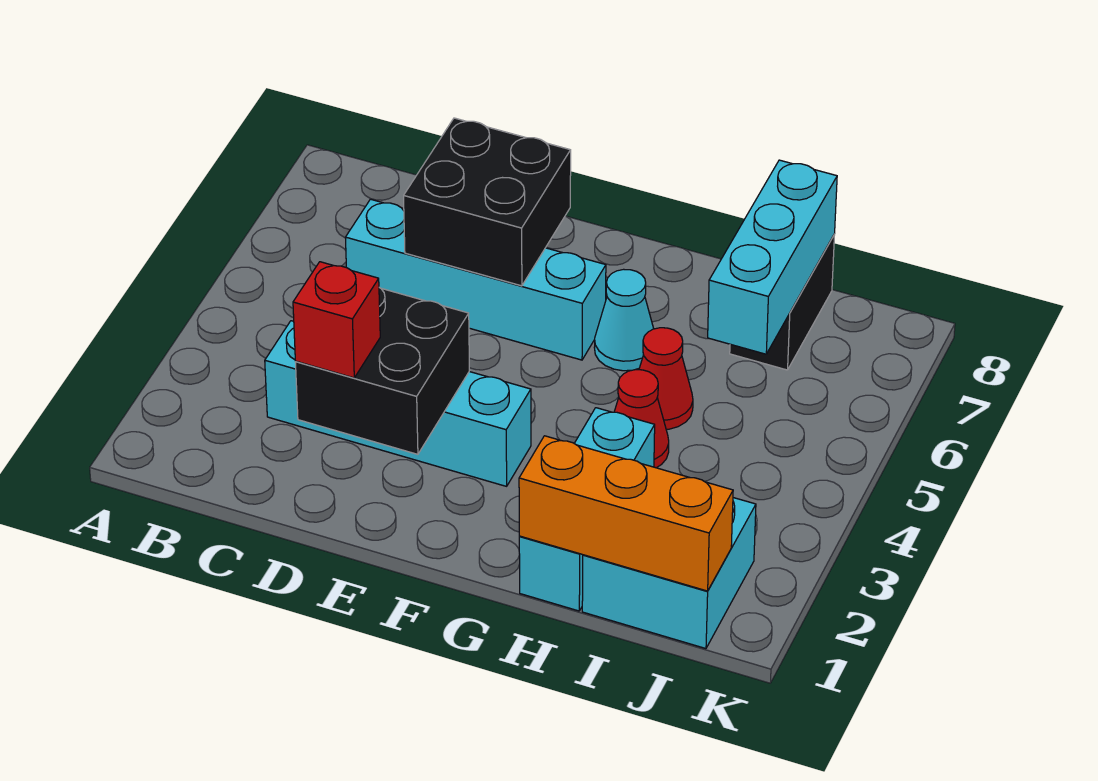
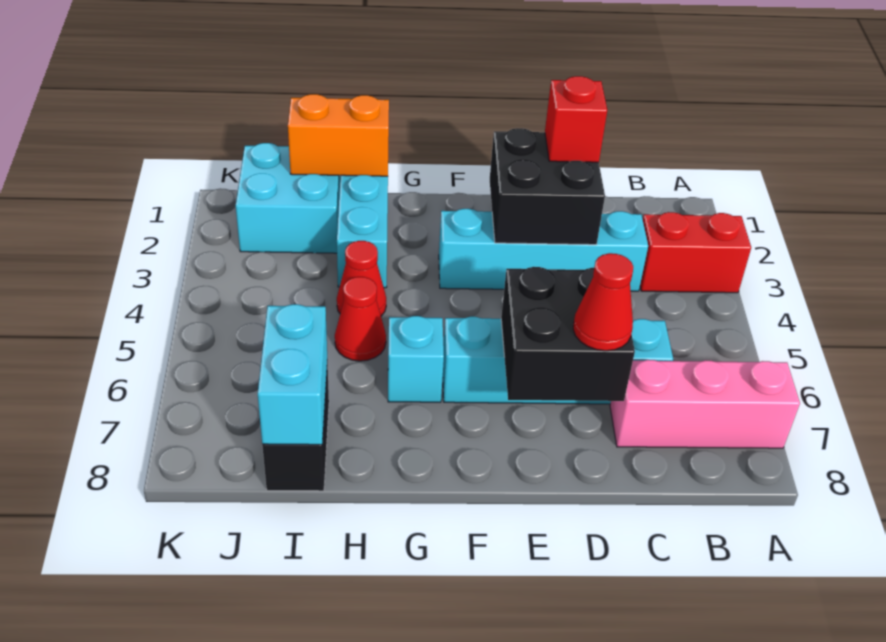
none -> red 1x2 brick [640,212,751,293]
none -> pink 1x3 brick [610,360,800,448]
none -> red 1x1 cone [573,253,633,351]
cyan 1x1 cone [594,269,654,371] -> cyan 1x1 brick [388,316,444,402]
orange 1x3 brick [519,436,733,591] -> orange 1x2 brick [288,94,389,176]
cyan 1x3 brick [708,160,837,354] -> cyan 1x2 brick [258,304,327,445]

